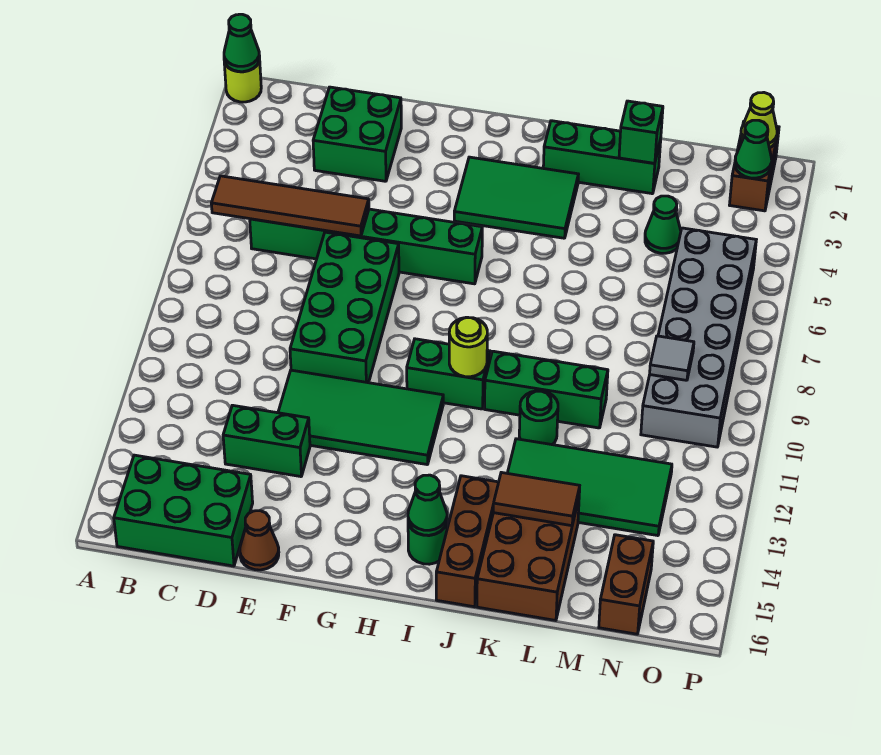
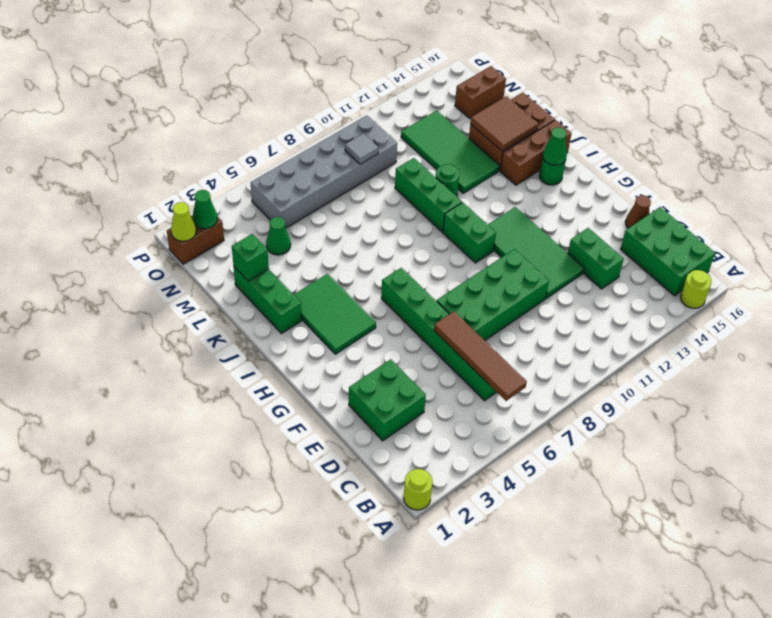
green 1x1 cone [224,14,260,72] -> none
lime 1x1 round brick [449,317,487,377] -> lime 1x1 round brick moved to [681,270,712,308]
brown 1x2 tile [493,472,580,526] -> brown 2x2 tile [470,96,538,151]

